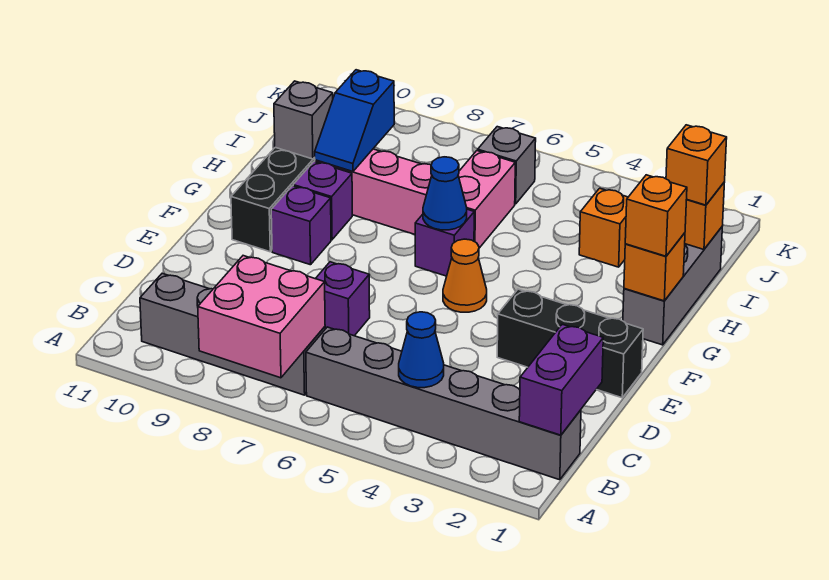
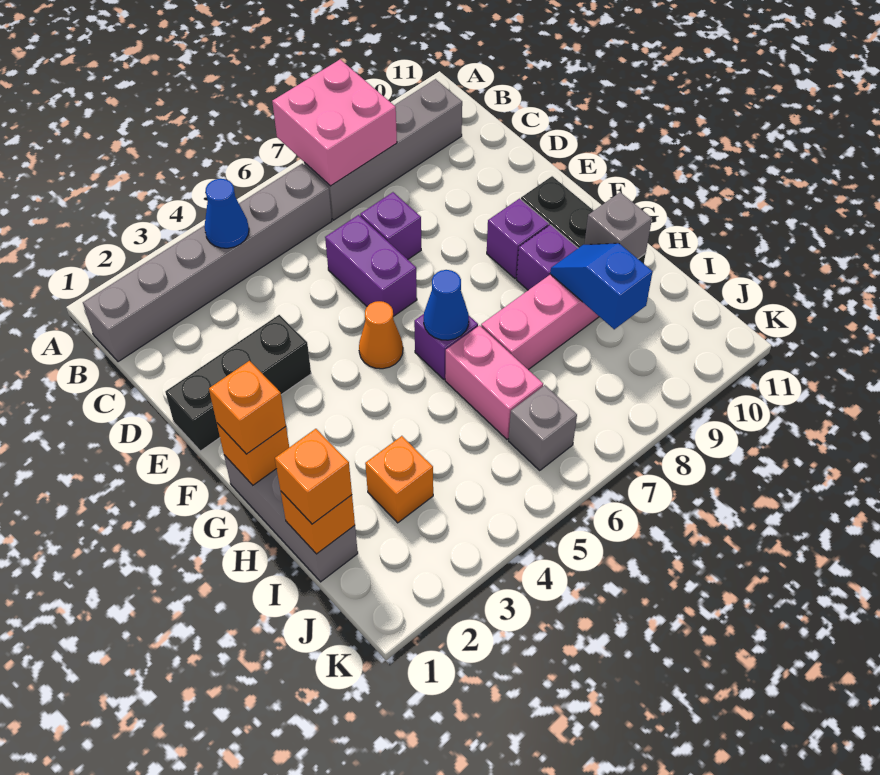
purple 1x2 brick [519,324,603,435] -> purple 1x2 brick moved to [325,215,417,316]

